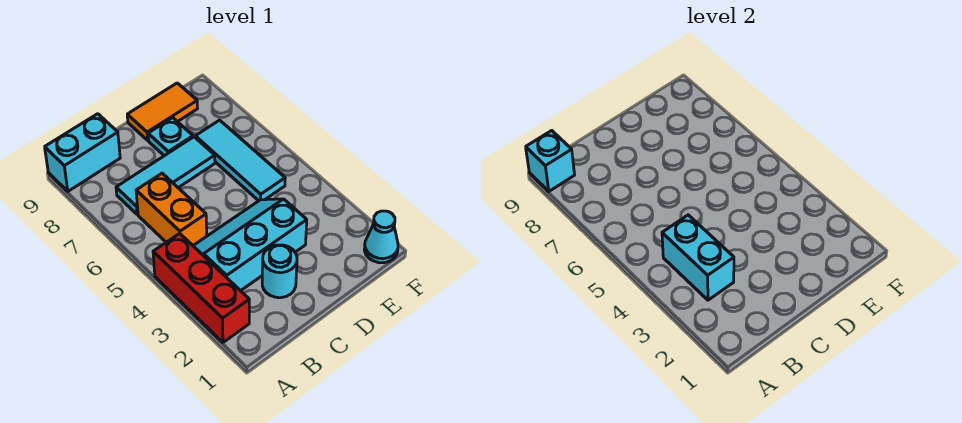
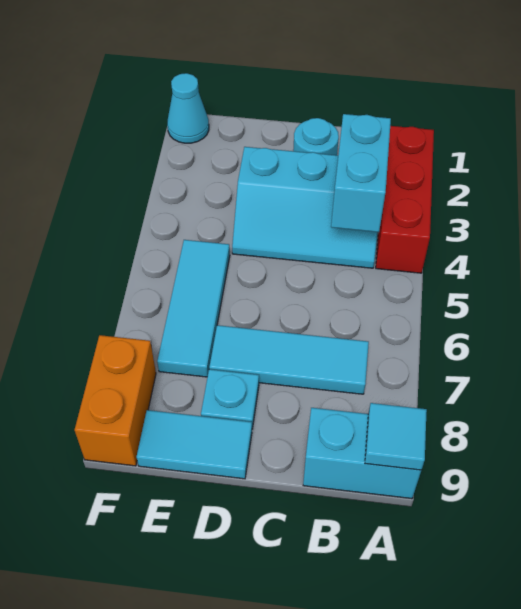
cyan 1x1 brick [526,131,575,191] -> cyan 1x1 tile [365,403,427,470]
orange 1x2 brick [136,173,207,245] -> orange 1x2 brick moved to [75,335,156,466]
orange 1x2 tile [127,83,198,140] -> cyan 1x2 tile [136,410,252,479]

